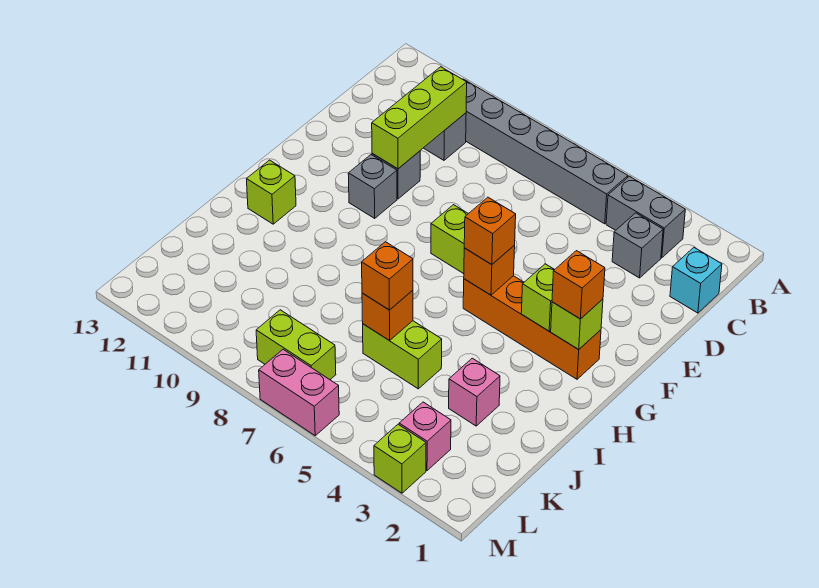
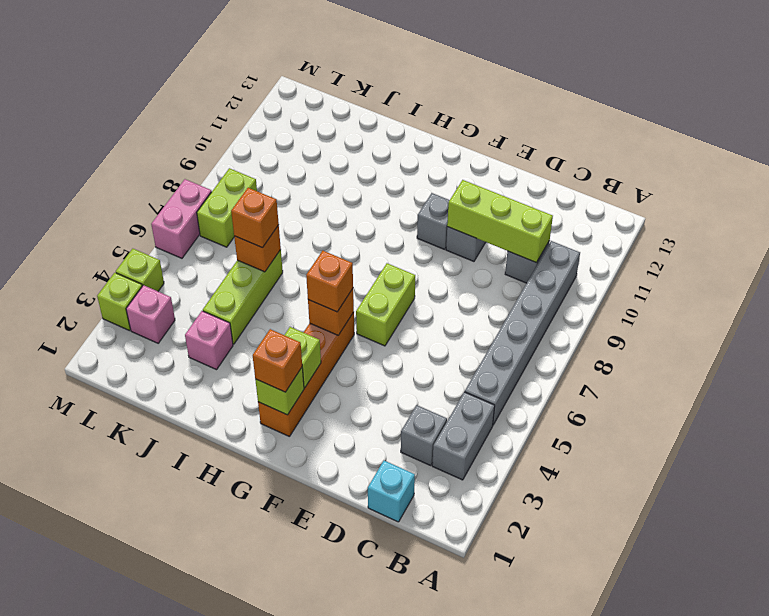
lime 1x1 brick [247,160,296,224] -> lime 1x1 brick moved to [116,249,164,291]
lime 1x2 brick [363,321,442,389] -> lime 1x3 brick [203,250,283,344]

